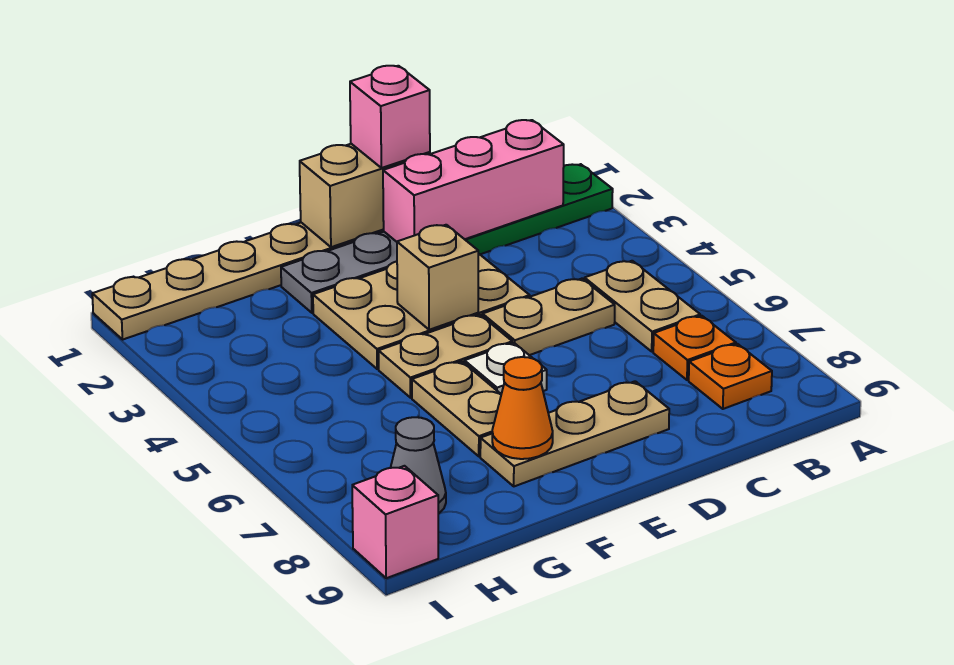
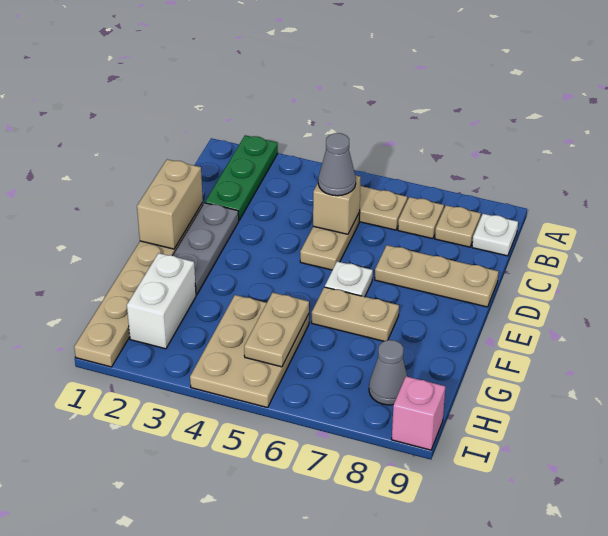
pink 1x3 brick [383,120,564,242] -> none
orange 1x1 plate [653,316,736,380] -> tan 1x1 plate [398,197,444,239]
orange 1x1 plate [689,344,772,409] -> tan 1x1 plate [435,205,481,247]
none -> white 1x1 plate [472,214,518,256]
none -> grey 1x1 cone [318,133,356,196]
pink 1x1 brick [350,66,430,168] -> none
tan 2x3 plate [313,253,530,369] -> tan 2x3 plate moved to [190,295,309,408]
tan 1x3 plate [480,381,669,486] -> tan 1x3 plate turned to [375,245,499,307]
tan 1x1 brick [397,225,478,330] -> tan 1x1 brick moved to [313,175,361,234]
tan 1x2 plate [378,315,512,398] -> tan 1x2 plate moved to [244,293,309,367]
orange 1x1 cone [492,357,553,459] -> none
none -> white 1x2 brick [127,253,196,349]

